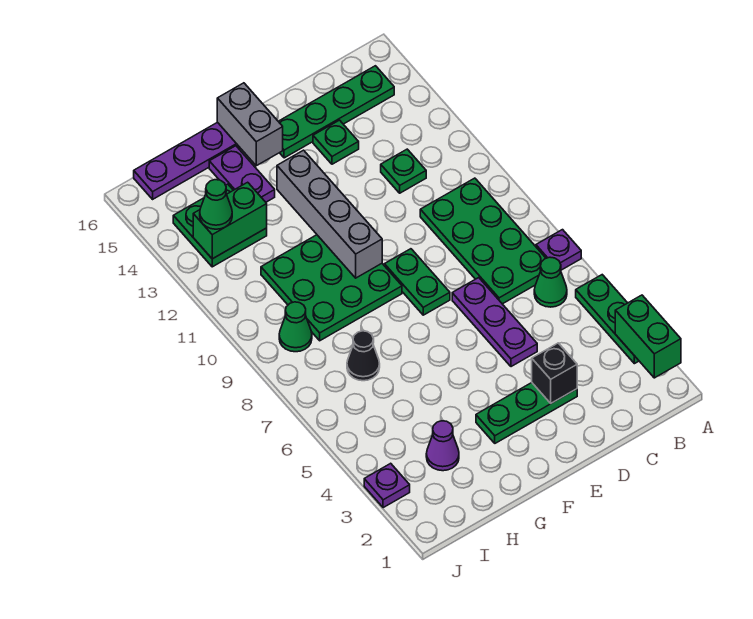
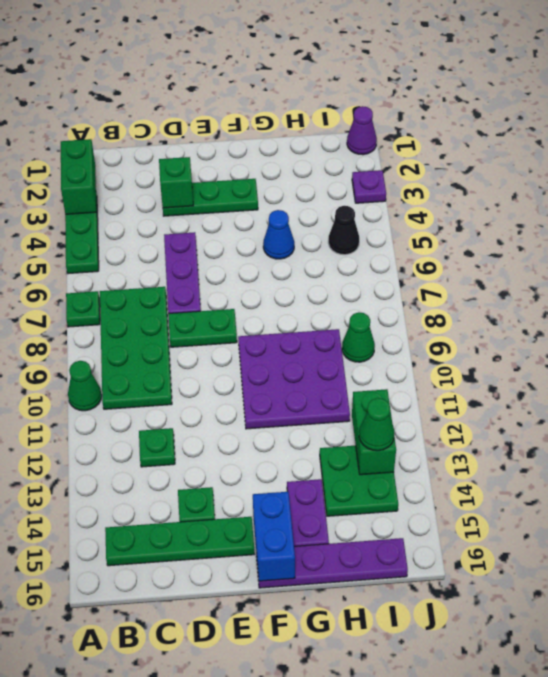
purple 1x1 plate [536,230,581,270] -> green 1x1 plate [66,291,100,327]
green 1x1 cone [534,257,567,307] -> green 1x1 cone moved to [68,361,102,411]
black 1x1 brick [532,343,577,403] -> green 1x1 brick [159,157,193,208]
green 1x2 plate [385,249,450,315] -> green 1x2 plate turned to [168,309,237,347]
green 3x3 plate [261,235,402,341] -> purple 3x3 plate [238,329,350,429]
grey 1x4 brick [277,150,382,278] -> none
grey 1x2 brick [217,83,283,166] -> blue 1x2 brick [253,492,295,581]
none -> blue 1x1 cone [263,210,294,259]
purple 1x1 cone [426,421,459,471] -> purple 1x1 cone moved to [347,106,377,155]
black 1x1 cone [347,331,380,381] -> black 1x1 cone moved to [328,206,359,255]
green 1x2 brick [193,182,267,259] -> green 1x2 brick turned to [352,389,396,475]

